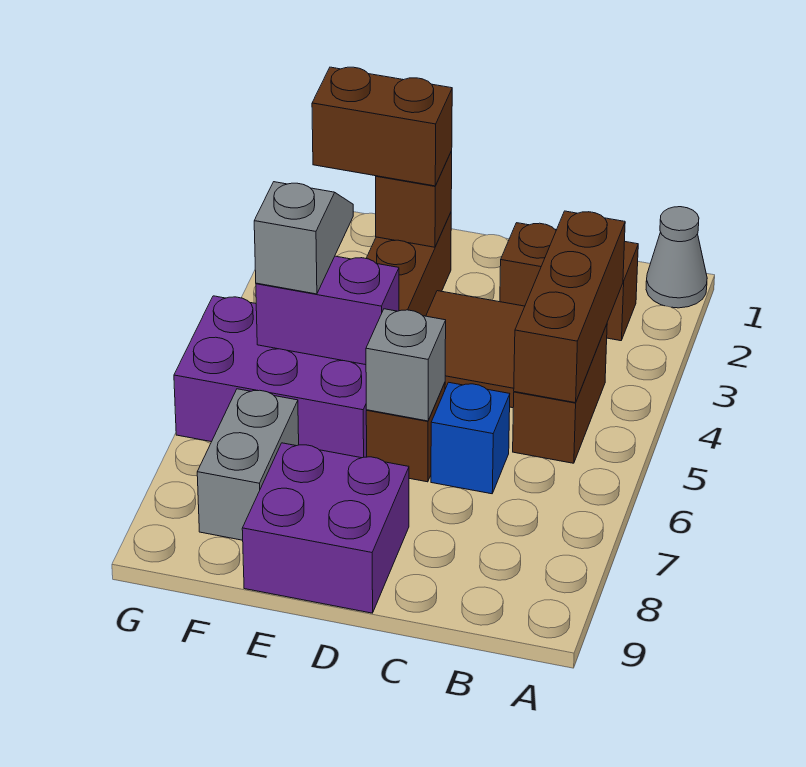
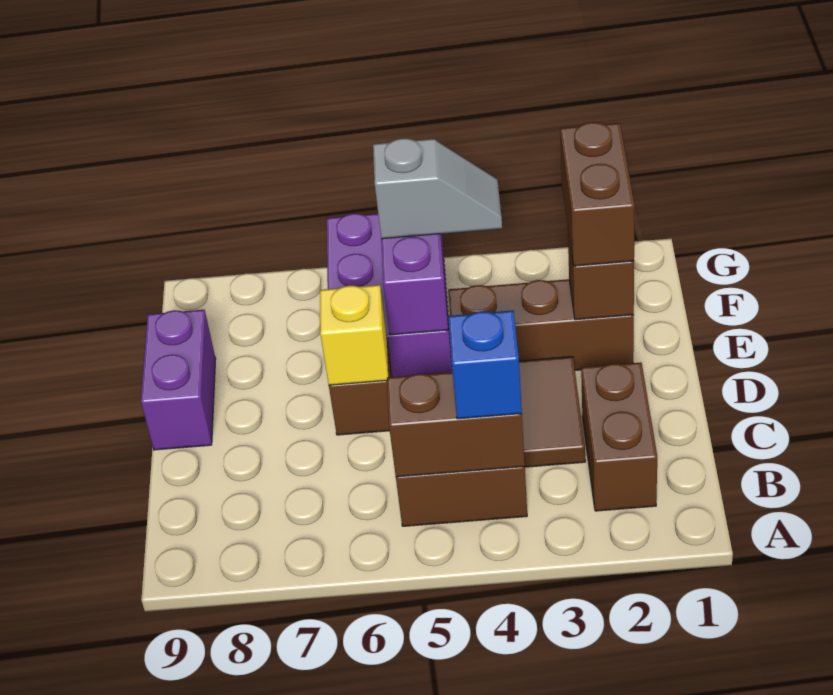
grey 1x1 cone [646,207,707,308] -> none
brown 1x3 brick [514,211,625,403] -> brown 1x2 brick [387,372,525,477]
blue 1x1 brick [431,382,510,494] -> blue 1x1 brick moved to [448,311,522,419]
grey 1x1 brick [366,309,446,421] -> yellow 1x1 brick [320,285,388,385]
purple 2x2 brick [242,443,409,613] -> purple 1x2 brick [141,310,216,450]
grey 1x2 brick [197,389,299,540] -> none

